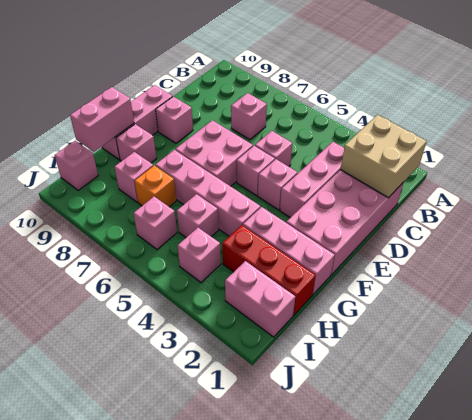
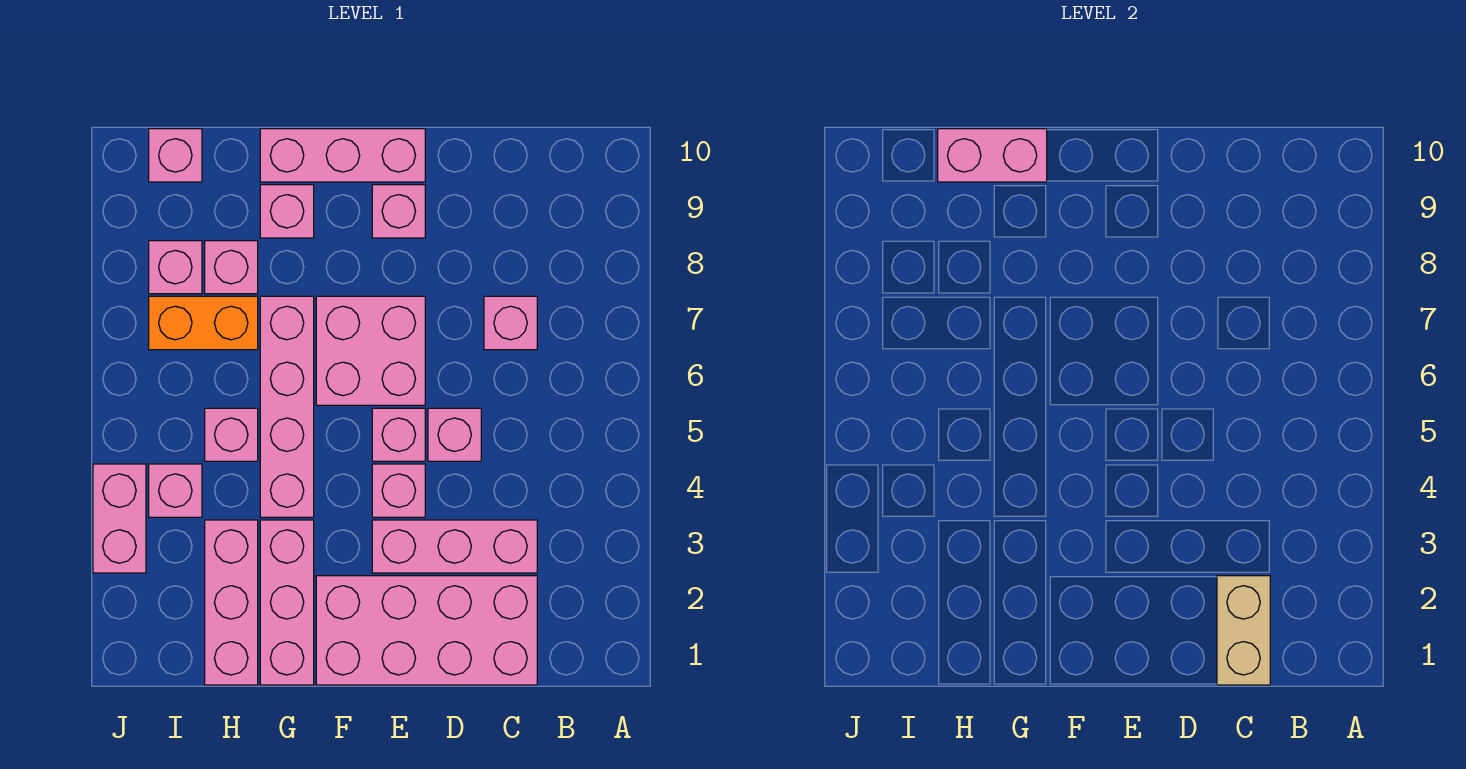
tan 2x2 brick [340,115,427,198] -> tan 1x2 brick [1217,576,1270,685]
red 1x3 brick [222,225,316,315] -> pink 1x3 brick [205,520,258,685]
orange 1x1 brick [134,165,176,207] -> orange 1x2 brick [149,296,258,350]
pink 1x2 brick [225,261,295,337] -> pink 1x2 brick moved to [93,464,146,573]
pink 1x1 brick [133,197,177,250] -> pink 1x1 brick moved to [149,241,202,294]

